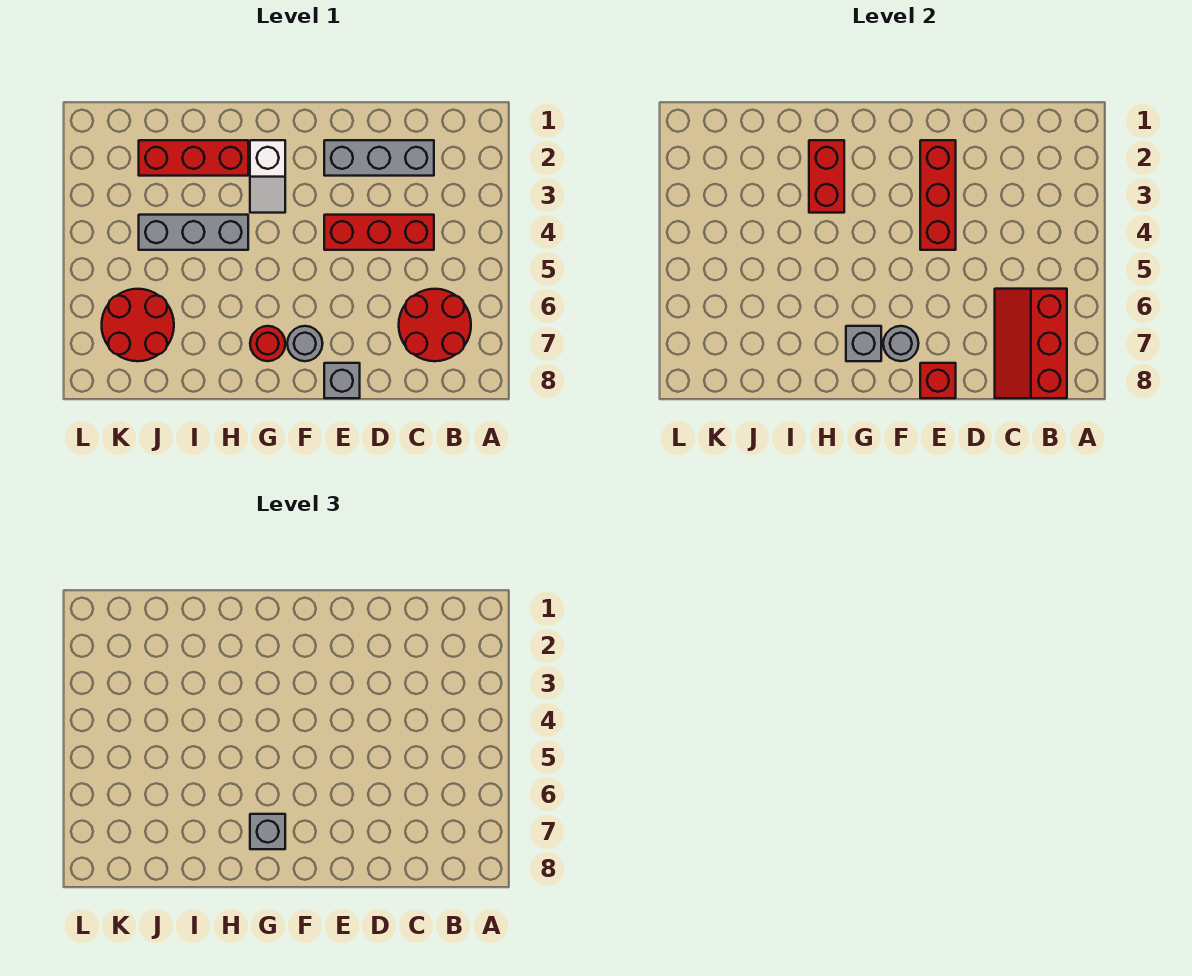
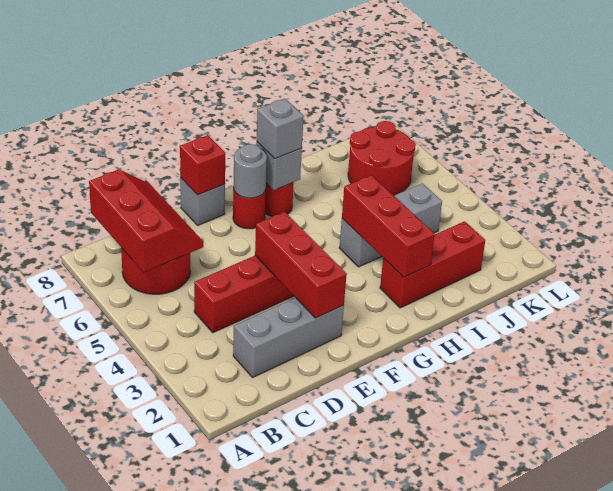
grey 1x1 round brick [287,326,323,361] -> red 1x1 round brick [233,188,266,229]
white 1x2 slope [250,140,285,213] -> none
red 1x2 brick [809,140,844,213] -> red 1x3 brick [342,175,435,277]

